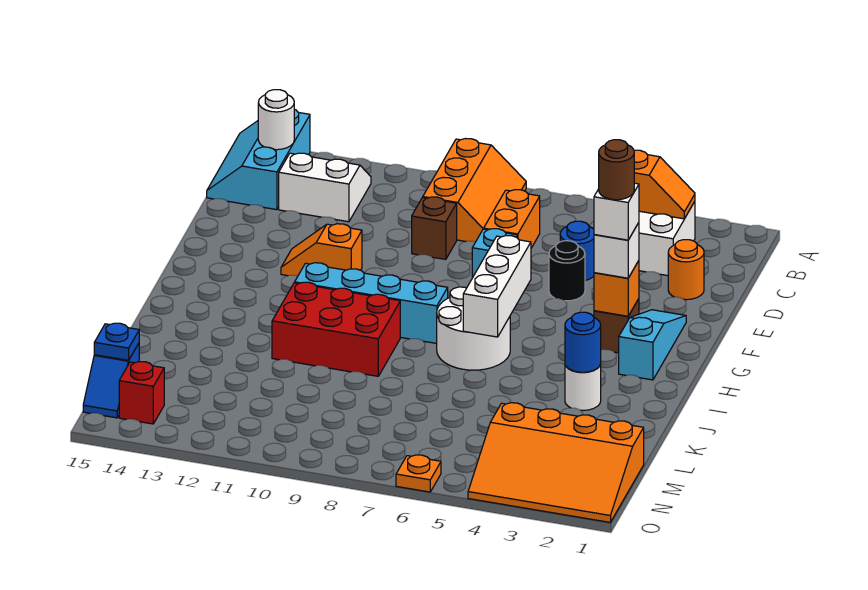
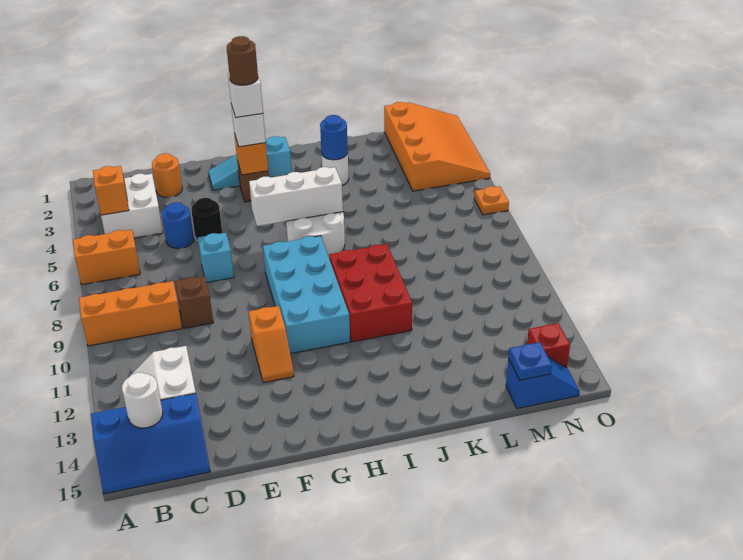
cyan 2x3 slope [207,109,310,210] -> blue 2x3 slope [91,393,210,494]
orange 1x2 brick [484,190,540,248] -> orange 1x2 brick moved to [73,230,140,284]
cyan 1x4 brick [295,263,448,343] -> cyan 2x4 brick [263,236,350,354]

